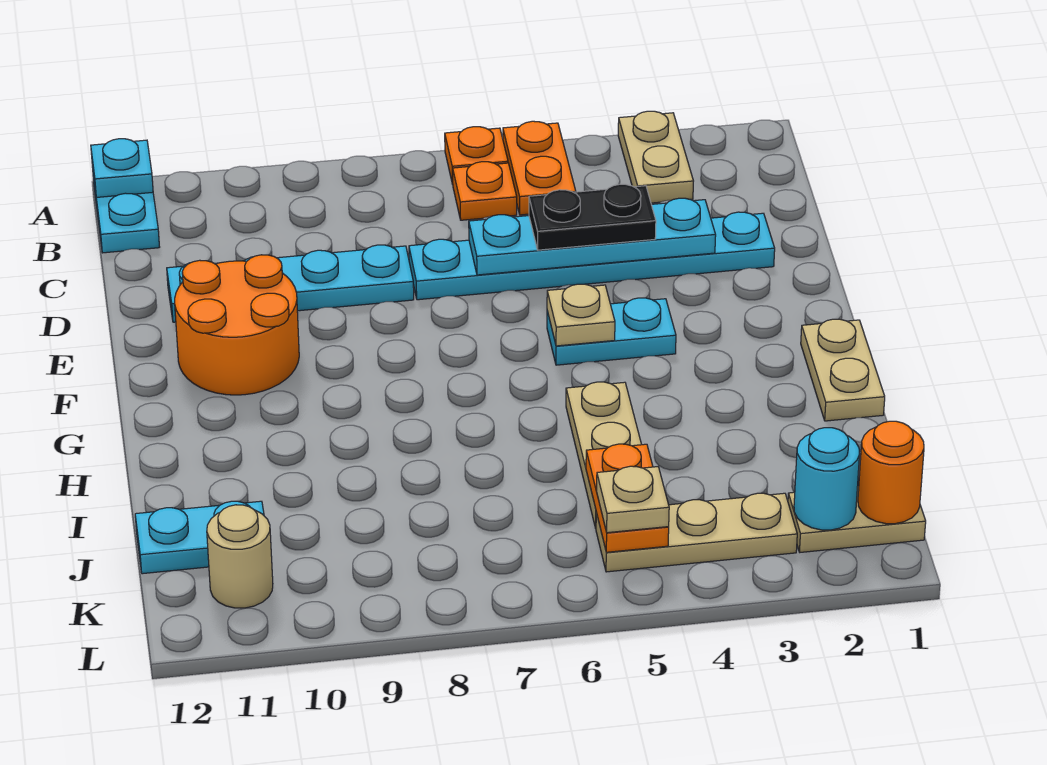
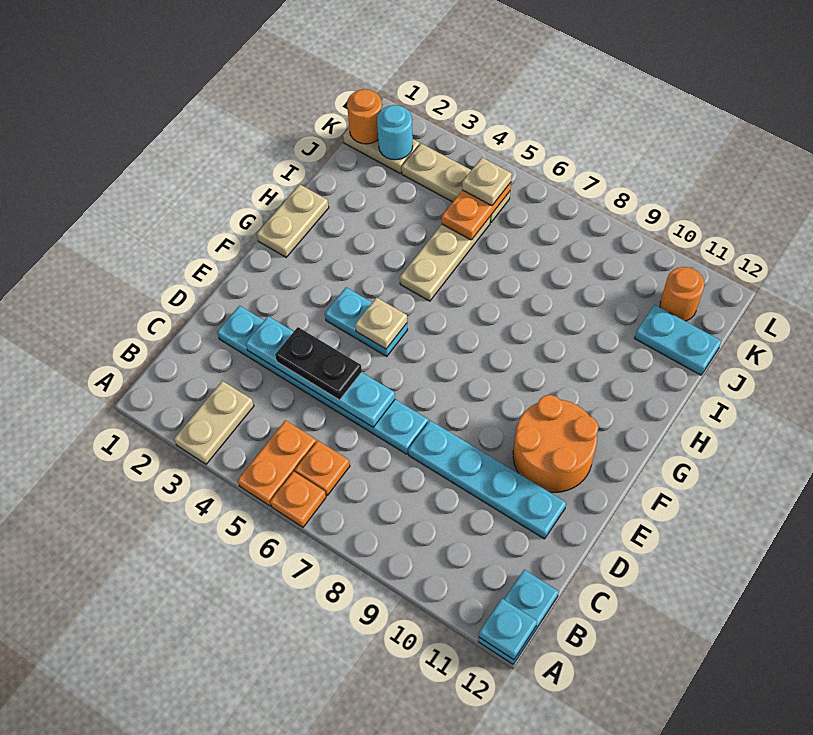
tan 1x1 round brick [207,505,273,608] -> orange 1x1 round brick [660,267,704,321]

